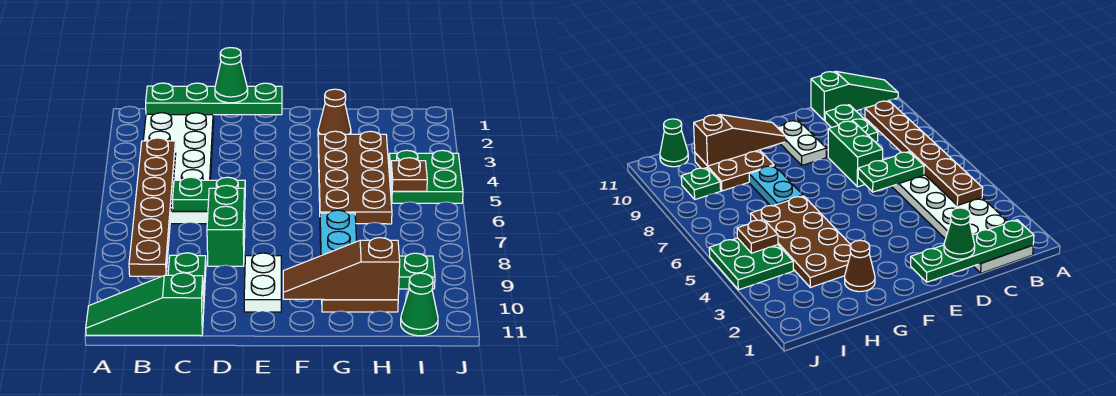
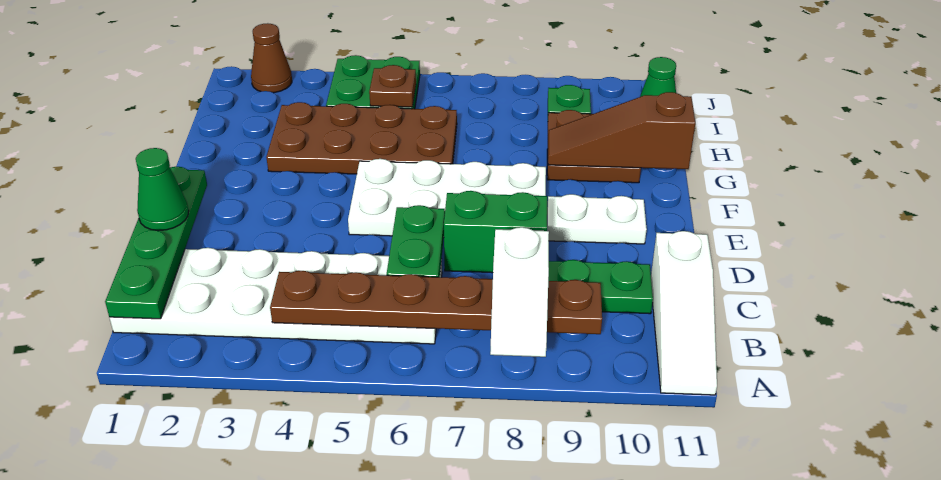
none -> white 1x2 slope [490,227,549,357]
green 1x3 slope [86,273,204,336] -> white 1x3 slope [651,231,717,395]
none -> white 2x4 plate [348,159,546,236]
brown 1x3 slope [283,238,400,300] -> brown 1x3 slope turned to [548,92,695,169]
brown 1x1 cone [318,89,351,135] -> brown 1x1 cone moved to [251,23,292,93]
cyan 1x2 plate [320,210,357,256] -> none

